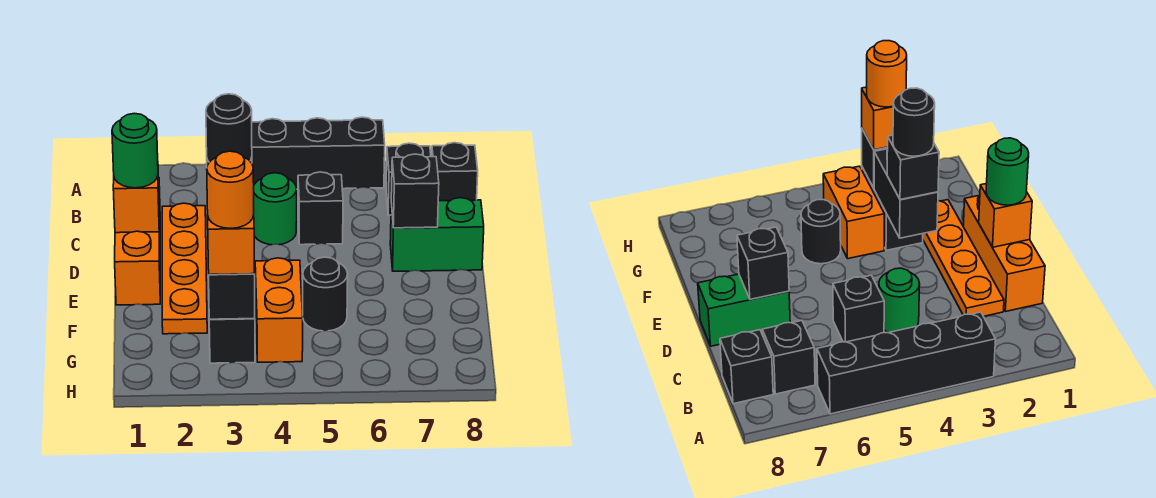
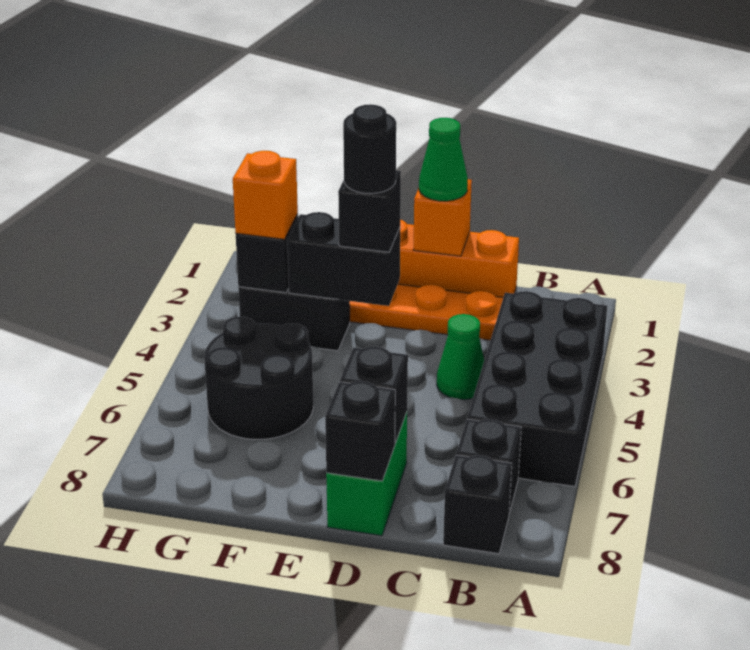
black 1x4 brick [252,117,385,189] -> black 2x4 brick [467,291,607,486]
green 1x1 round brick [254,173,297,245] -> green 1x1 cone [437,314,484,400]
black 1x1 brick [298,172,343,245] -> black 1x1 brick moved to [325,381,395,481]
green 1x1 round brick [112,113,158,188] -> green 1x1 cone [419,118,468,201]
orange 1x2 brick [255,258,303,362] -> none
black 1x1 round brick [303,257,348,331] -> black 2x2 round brick [204,317,313,439]
orange 1x1 round brick [207,151,254,228] -> none

